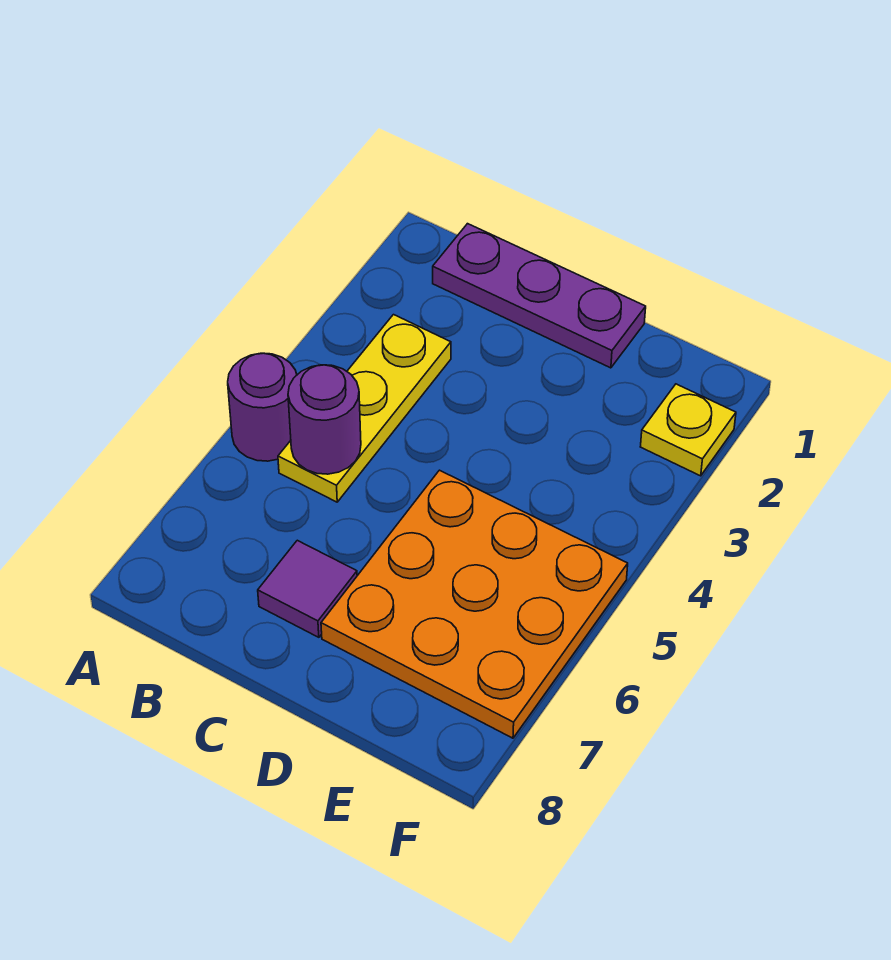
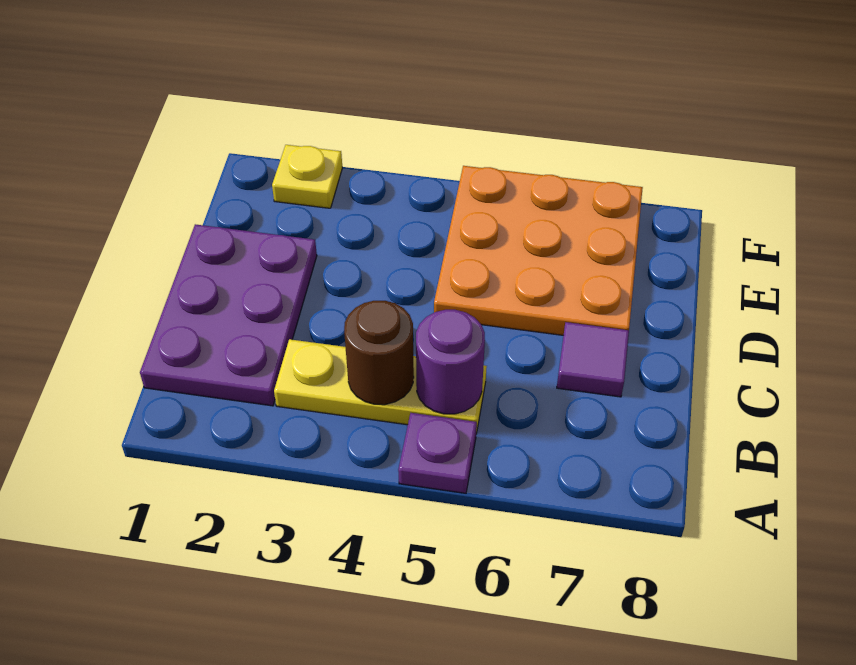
purple 1x1 round brick [228,353,297,461] -> purple 1x1 plate [398,413,477,493]
purple 1x3 plate [433,224,646,368] -> purple 2x3 plate [140,224,317,406]
none -> brown 1x1 round brick [344,301,414,405]

